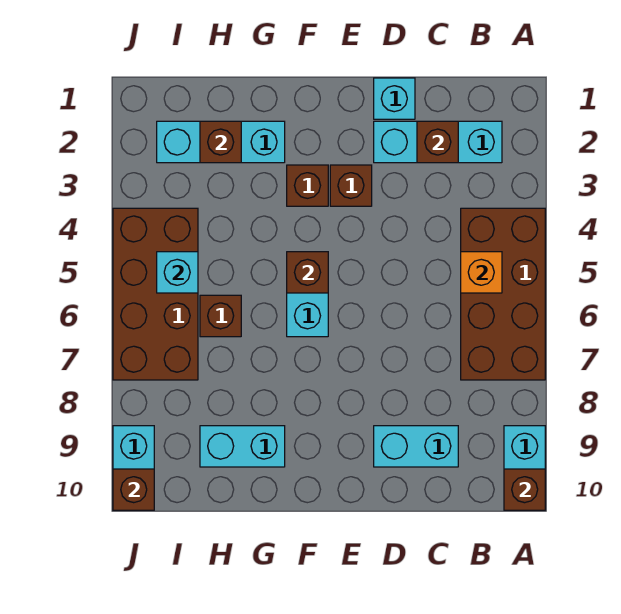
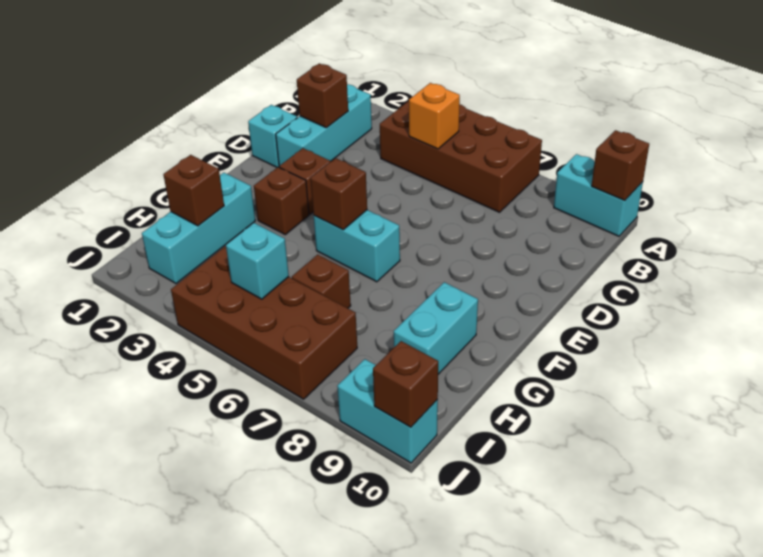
cyan 1x2 brick [374,426,458,467] -> none

